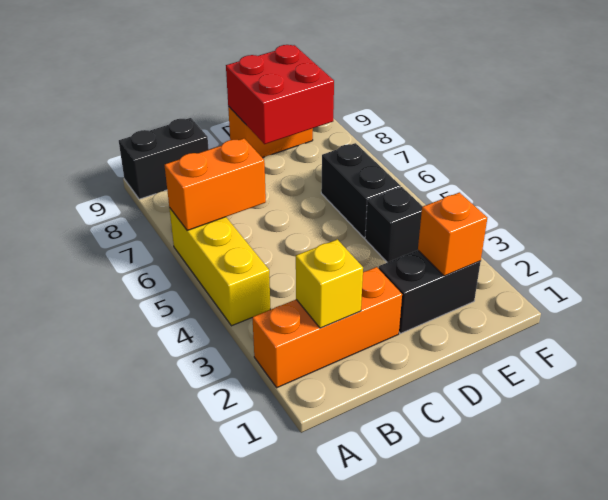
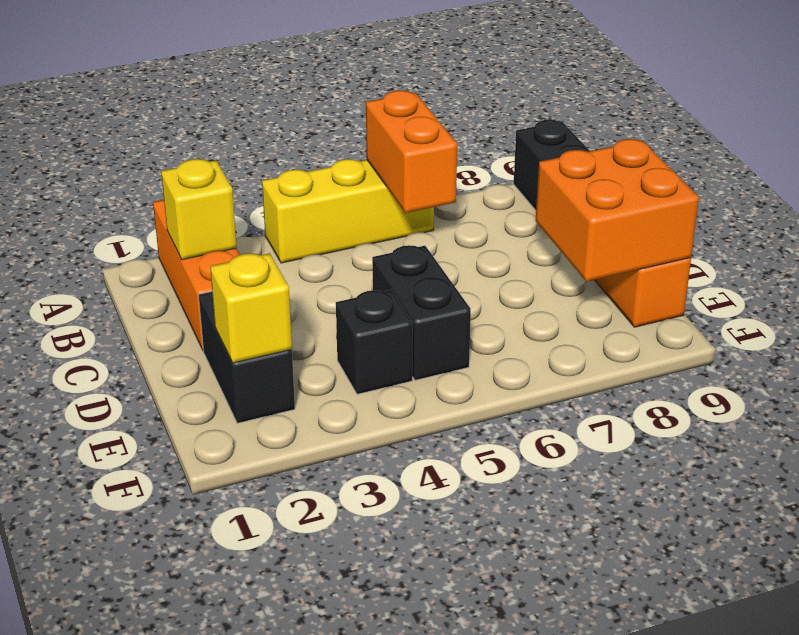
red 2x2 brick [226,45,334,144] -> orange 2x2 brick [536,139,699,282]
orange 1x1 brick [418,192,487,276] -> yellow 1x1 brick [210,253,292,363]
black 1x2 brick [321,143,401,238] -> black 1x2 brick turned to [372,245,471,380]

